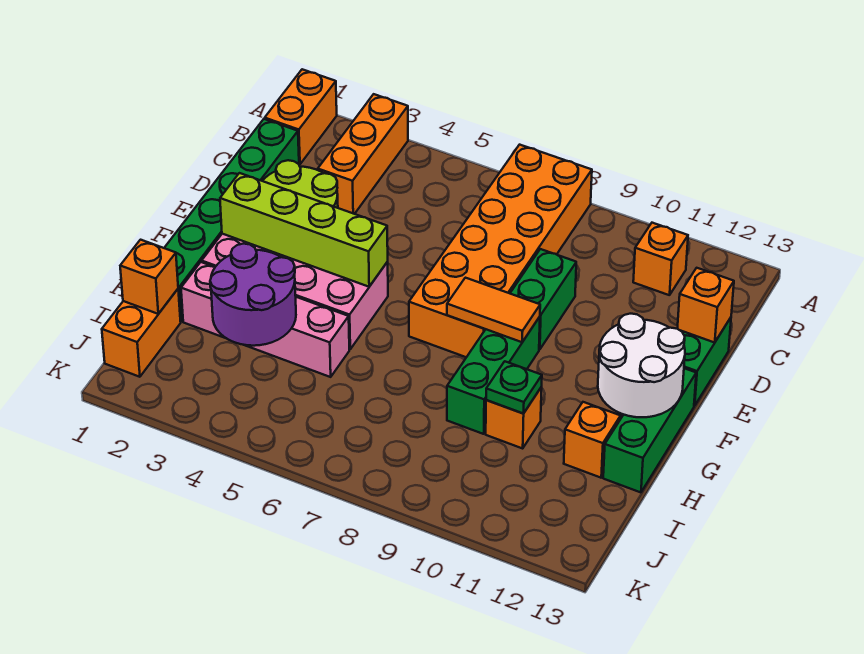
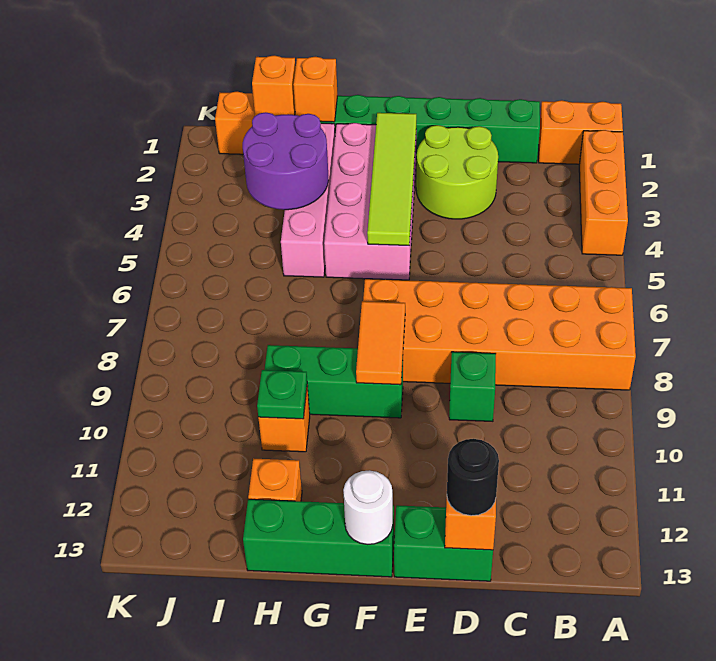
orange 1x3 brick [318,94,408,214] -> orange 1x3 brick turned to [579,130,628,255]
orange 1x1 brick [633,223,688,295] -> orange 1x1 brick moved to [293,57,338,122]
green 1x2 brick [510,249,576,350] -> green 1x1 brick [449,352,496,421]
none -> black 1x1 round brick [447,439,499,516]
lime 1x4 brick [220,173,388,287] -> lime 1x4 tile [367,113,416,245]
white 2x2 round brick [598,314,685,417] -> white 1x1 round brick [343,470,393,545]

